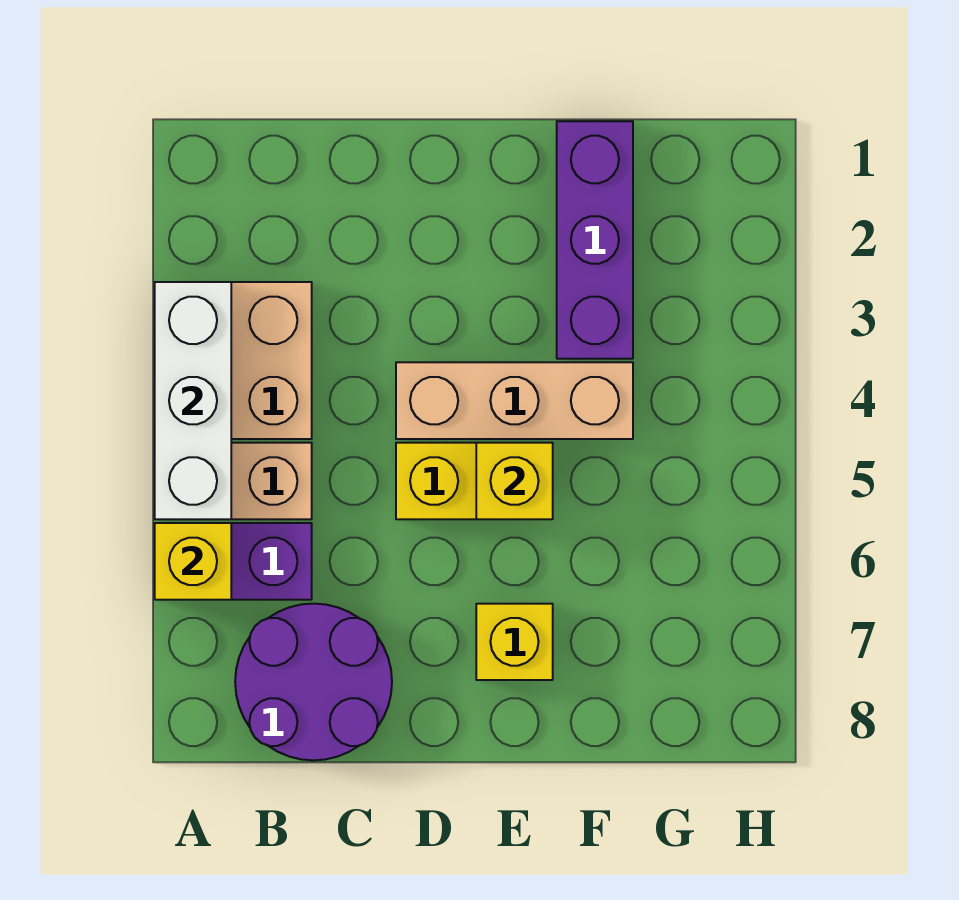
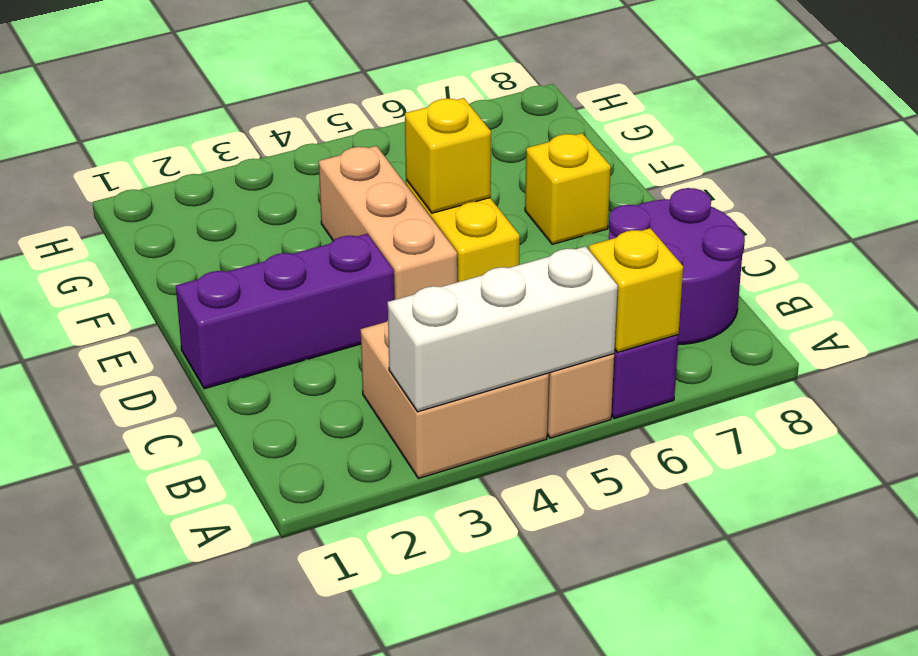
purple 1x3 brick [557,121,633,359] -> purple 1x3 brick moved to [176,234,394,389]

